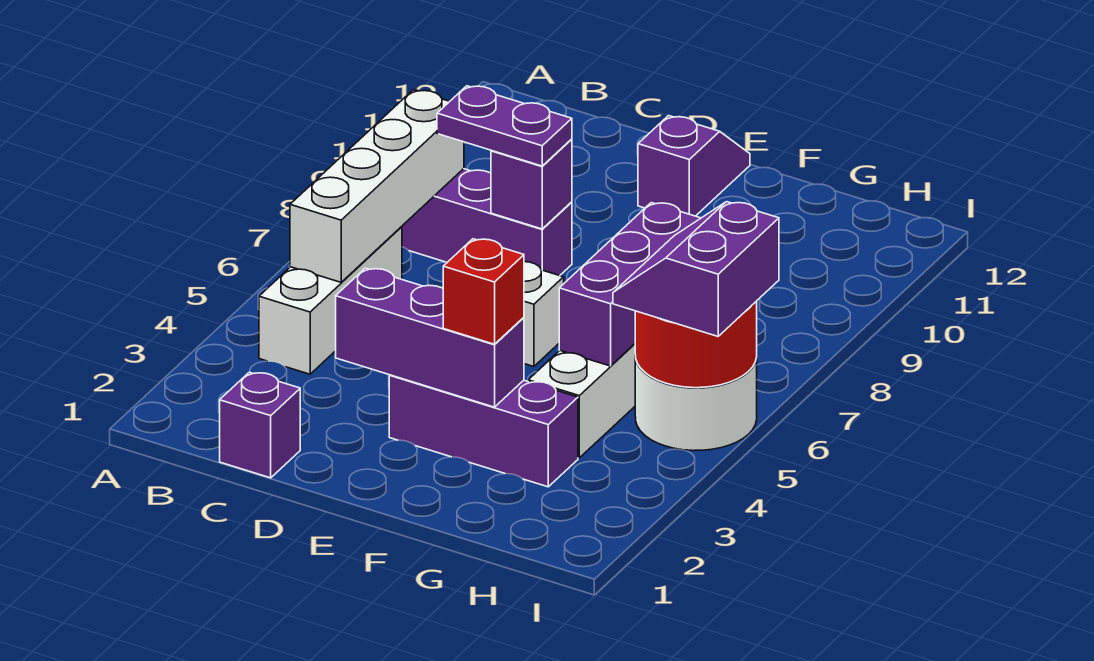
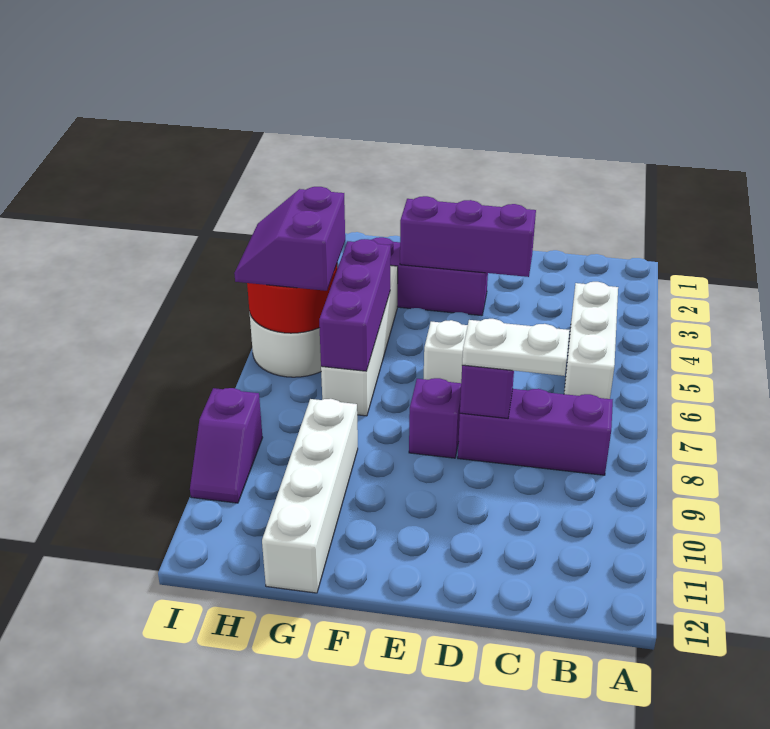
white 1x4 brick [290,90,464,282] -> white 1x4 brick moved to [262,399,358,593]
purple 1x1 brick [220,372,300,478] -> purple 1x1 brick moved to [409,378,461,458]
purple 1x2 plate [437,86,572,166] -> white 1x2 plate [462,319,570,376]
purple 1x2 slope [638,116,750,216] -> purple 1x2 slope moved to [190,388,263,503]
red 1x1 brick [443,239,524,344] -> none
purple 2x2 slope [613,202,779,336] -> purple 2x2 slope turned to [234,187,345,291]

